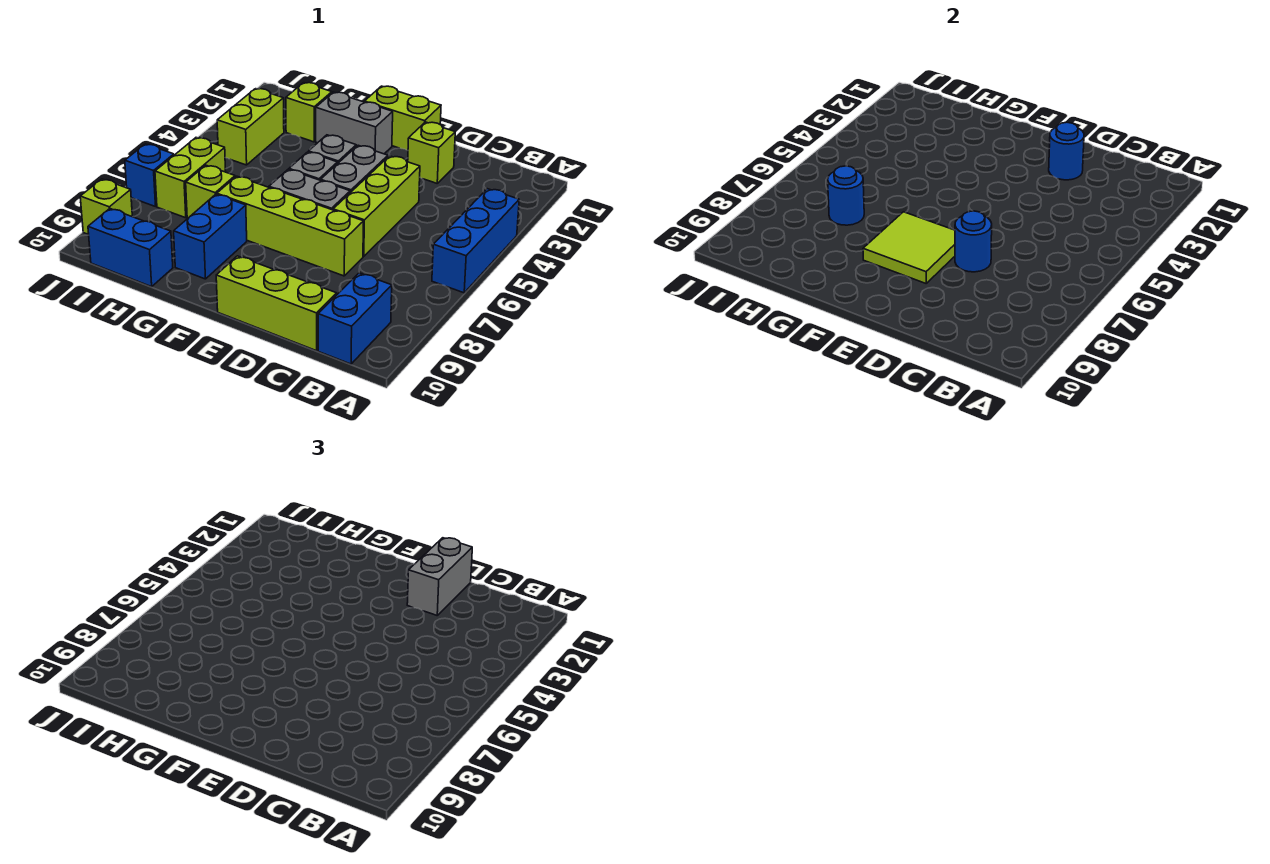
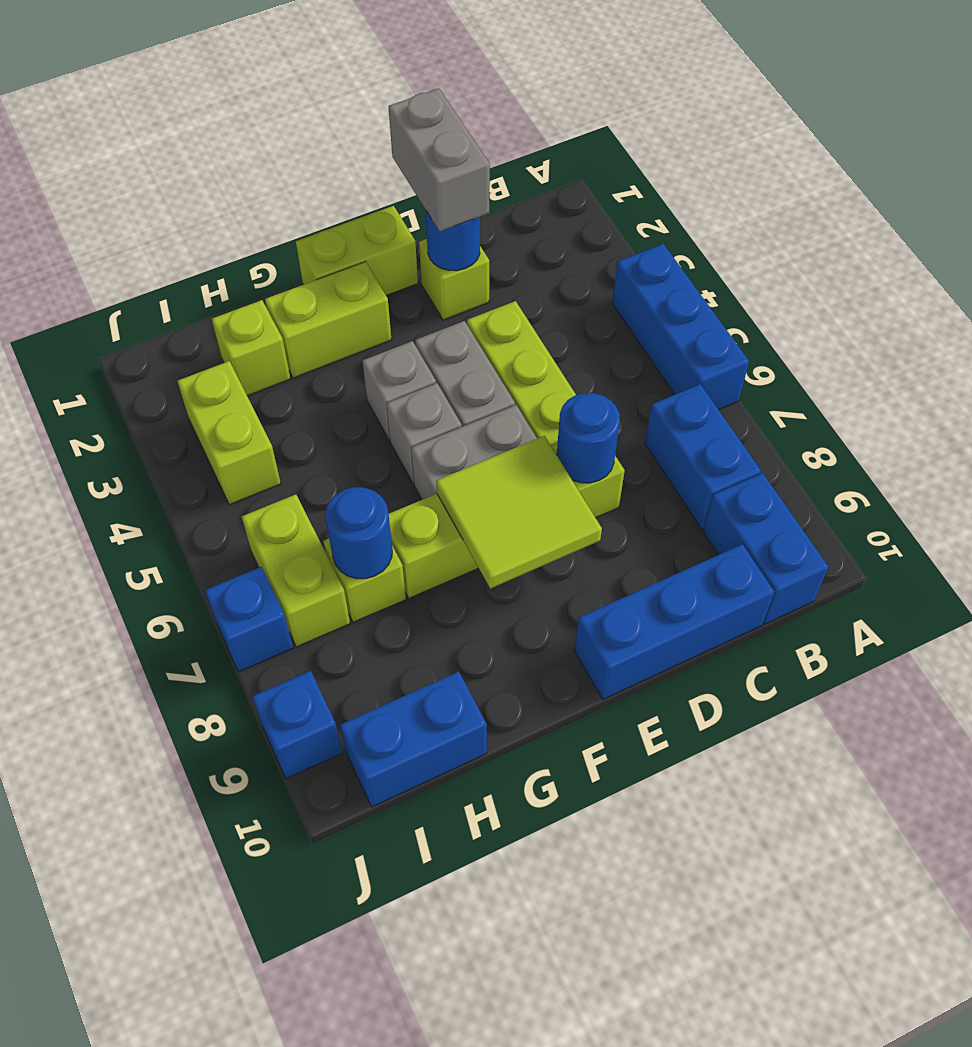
lime 1x3 brick [216,256,337,351] -> blue 1x3 brick [575,544,774,699]
grey 1x2 brick [316,92,393,154] -> lime 1x2 brick [265,262,392,378]
blue 1x2 brick [174,194,247,279] -> blue 1x2 brick moved to [645,384,761,529]
lime 1x1 brick [80,179,132,235] -> blue 1x1 brick [252,671,343,778]

